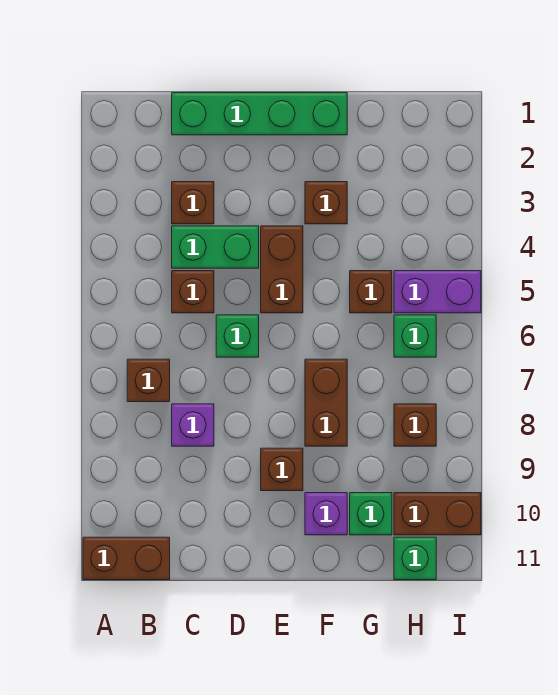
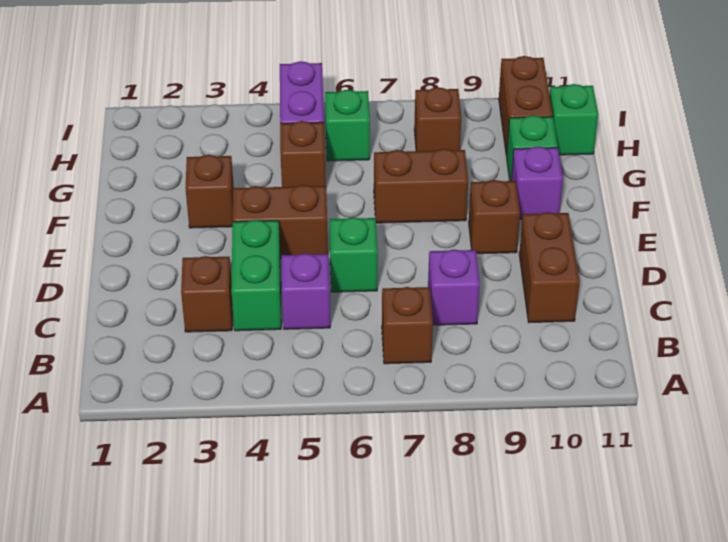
brown 1x2 brick [83,537,170,580] -> brown 1x2 brick moved to [519,212,580,322]
green 1x4 brick [172,93,347,135] -> none
brown 1x1 brick [172,271,214,313] -> purple 1x1 brick [281,253,330,329]

